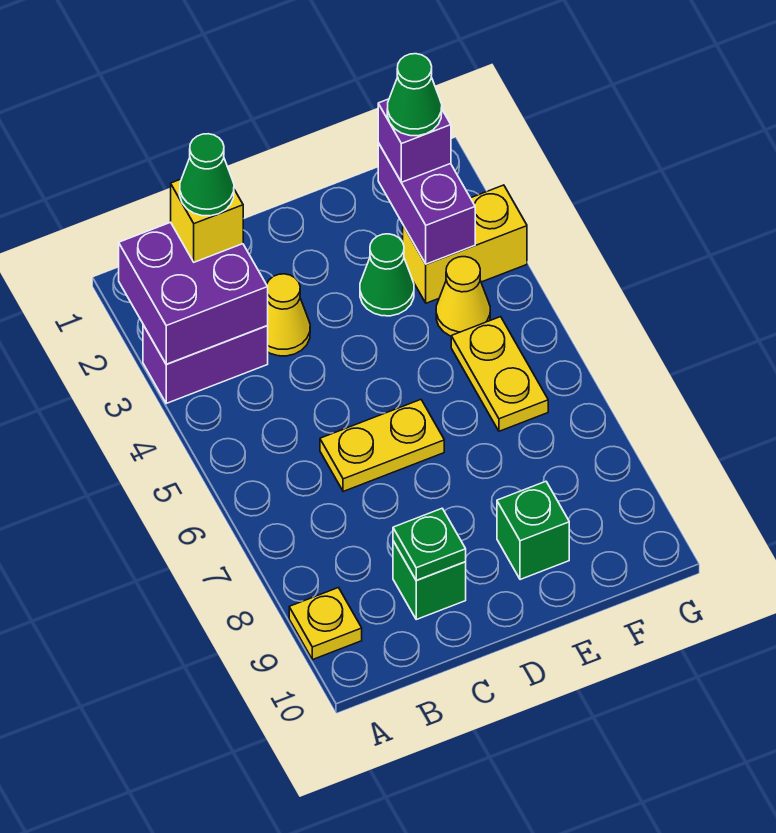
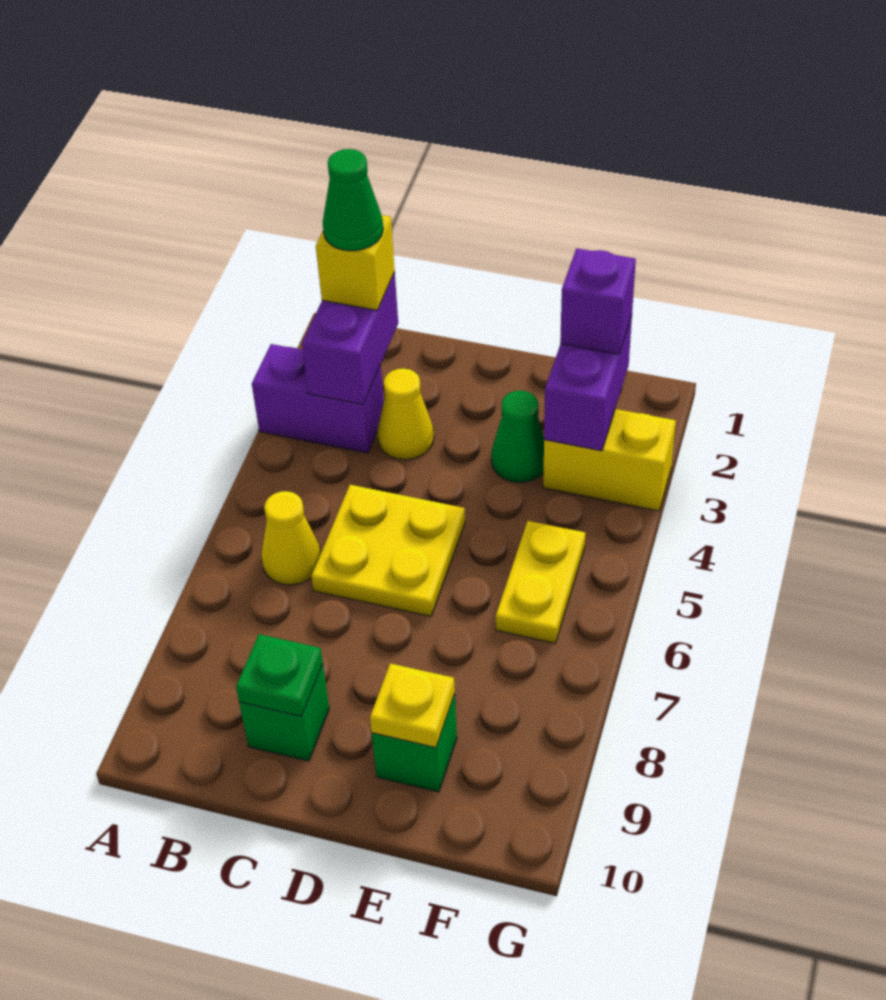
purple 2x2 brick [119,222,268,364] -> purple 1x2 brick [302,273,398,405]
yellow 1x1 plate [289,588,362,660] -> yellow 1x1 plate moved to [370,663,455,747]
yellow 1x2 plate [320,400,444,492] -> yellow 2x2 plate [311,485,465,616]
green 1x1 cone [387,54,442,136] -> none
yellow 1x1 cone [436,257,490,336] -> yellow 1x1 cone moved to [261,491,321,585]

